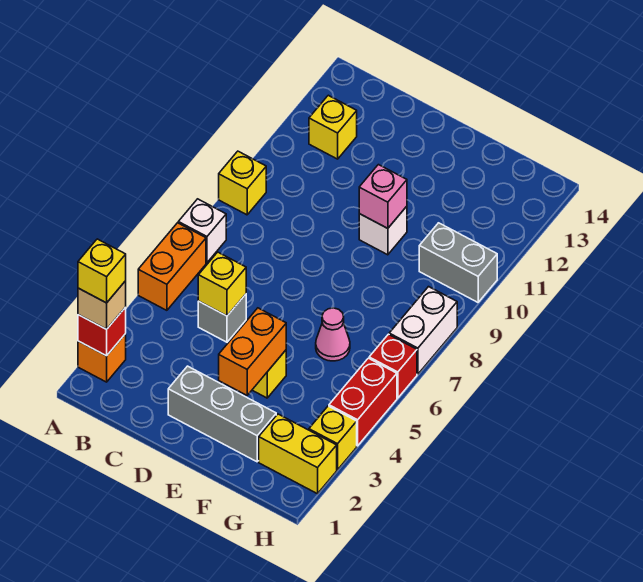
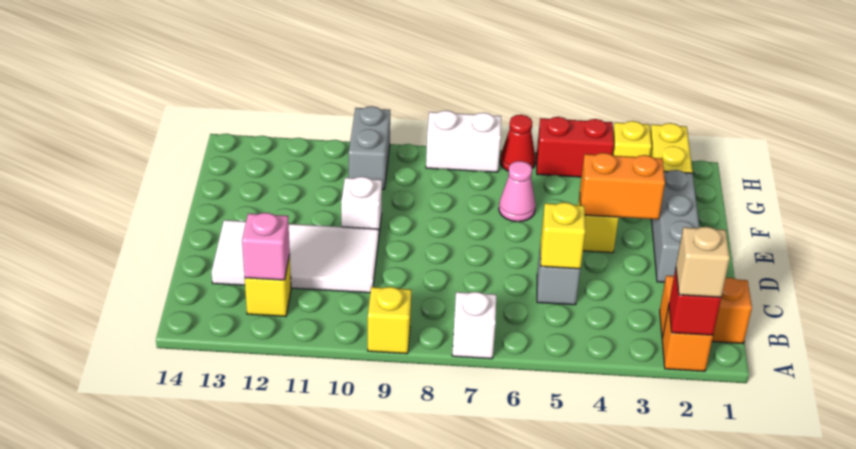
yellow 1x1 brick [78,239,126,303] -> none
orange 1x2 brick [138,223,206,310] -> orange 1x2 brick moved to [660,276,752,343]
none -> white 2x4 tile [211,220,379,293]
pink 1x1 brick [359,165,407,228] -> pink 1x1 brick moved to [242,213,290,280]
red 1x1 brick [369,334,417,398] -> red 1x1 cone [500,115,536,171]

